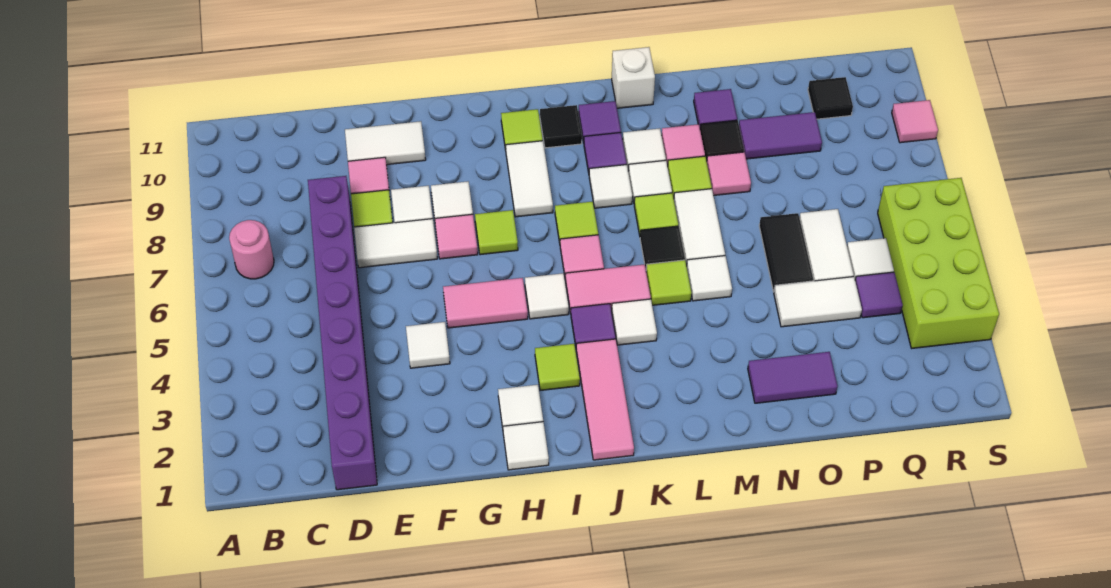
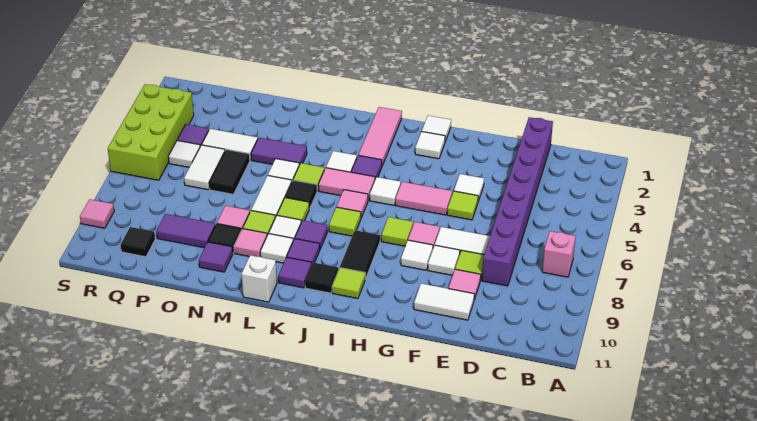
pink 1x1 round brick [229,220,274,279] -> pink 1x1 brick [542,231,576,277]
lime 1x1 tile [535,344,580,391] -> lime 1x1 tile moved to [447,191,478,220]
white 1x2 tile [506,141,553,217] -> black 1x2 tile [340,230,380,279]
white 1x1 tile [589,165,632,208] -> purple 1x1 tile [295,220,327,249]
purple 1x2 tile [748,352,837,403] -> purple 1x2 tile moved to [251,138,307,165]

